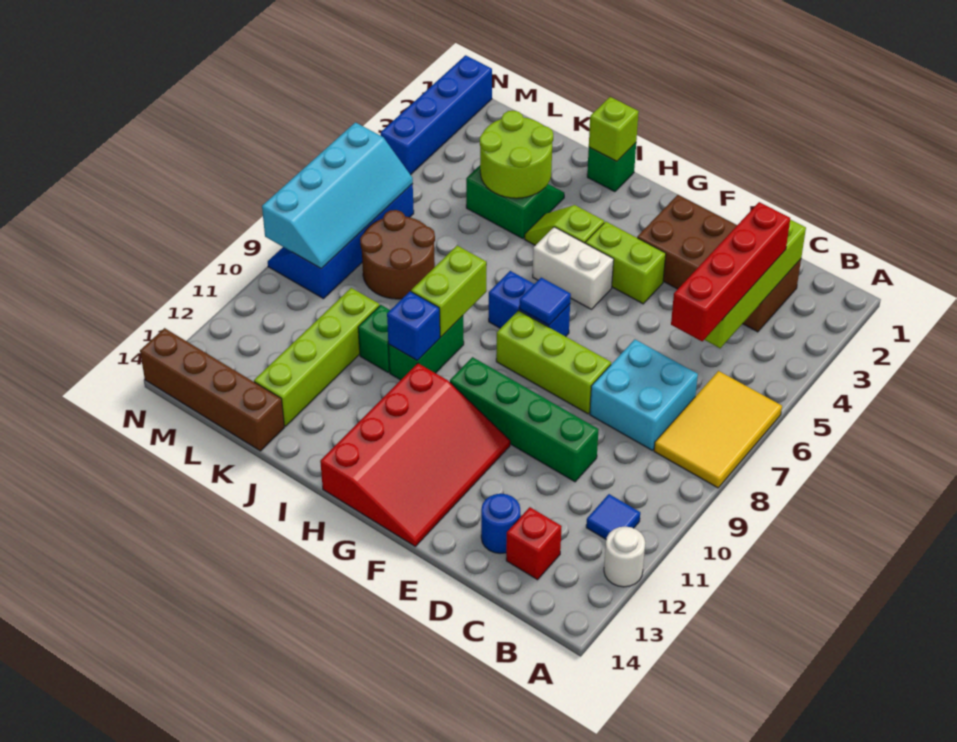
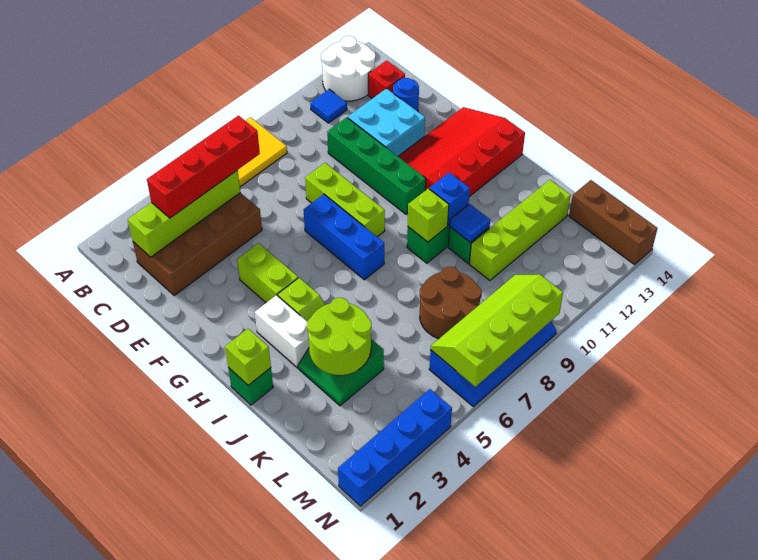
white 1x1 round brick [604,527,645,587] -> white 2x2 round brick [321,36,375,101]
brown 2x4 brick [637,195,801,332] -> brown 2x4 brick turned to [133,193,262,296]
cyan 2x2 brick [590,339,698,450] -> cyan 2x2 brick moved to [348,88,425,156]
white 1x2 brick [533,227,614,309] -> white 1x2 brick moved to [255,295,309,368]
blue 1x2 brick [489,271,570,337] -> blue 1x3 brick [304,194,384,280]
blue 1x1 tile [519,278,571,325] -> blue 1x1 tile moved to [450,204,490,242]
lime 1x2 brick [411,246,486,337] -> lime 1x1 brick [408,188,449,242]
brown 1x4 brick [140,328,284,451] -> brown 1x3 brick [569,180,658,265]
cyan 2x4 slope [262,122,413,269] -> lime 2x4 slope [430,274,563,387]

